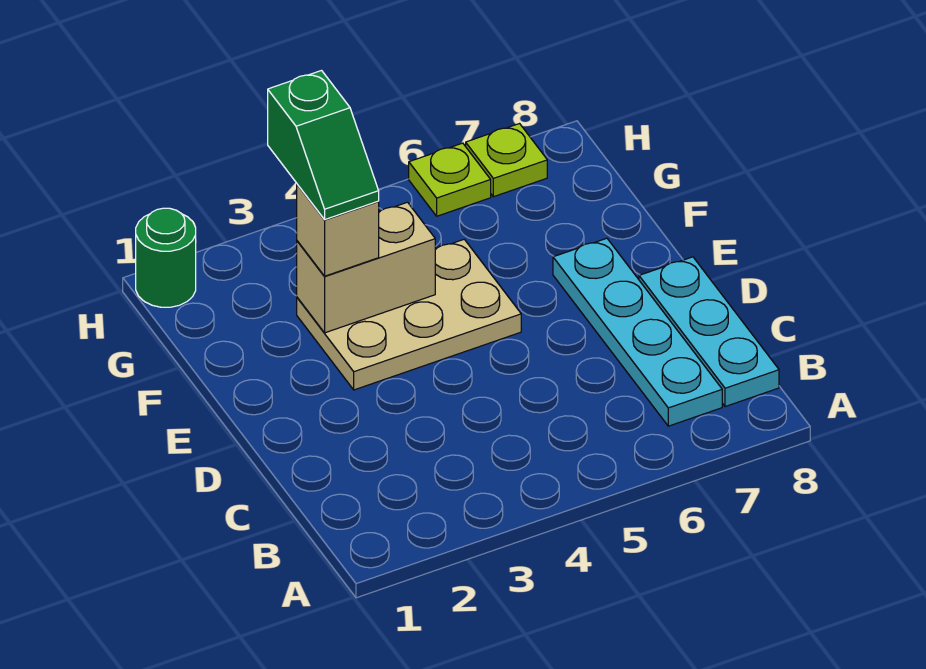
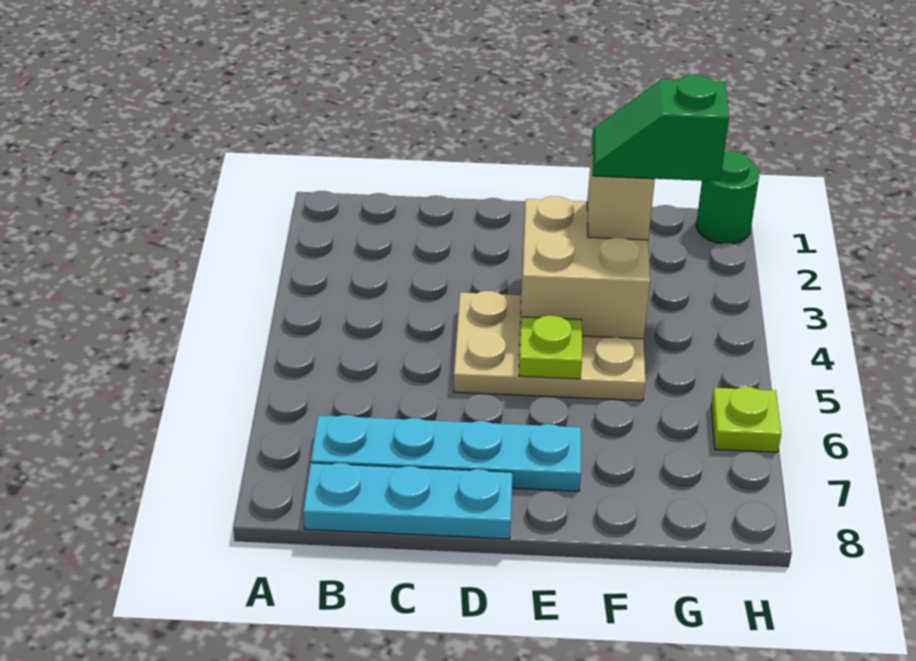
tan 2x3 plate [297,239,521,390] -> tan 2x3 plate turned to [454,291,645,401]
tan 1x2 brick [297,202,435,333] -> tan 2x2 brick [520,196,650,339]
lime 1x1 plate [466,124,547,197] -> lime 1x1 plate moved to [519,315,582,379]

